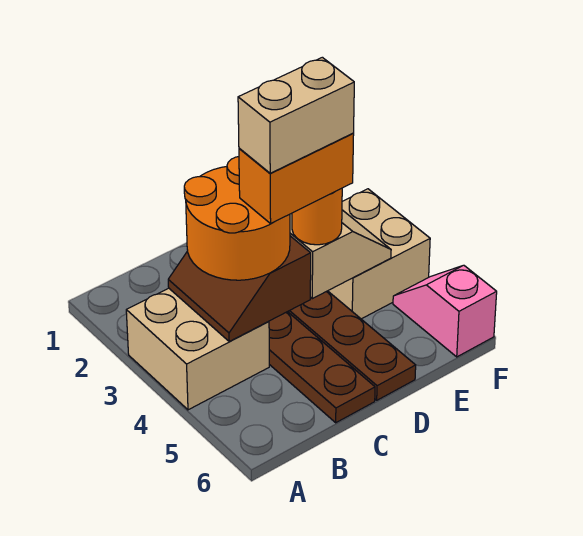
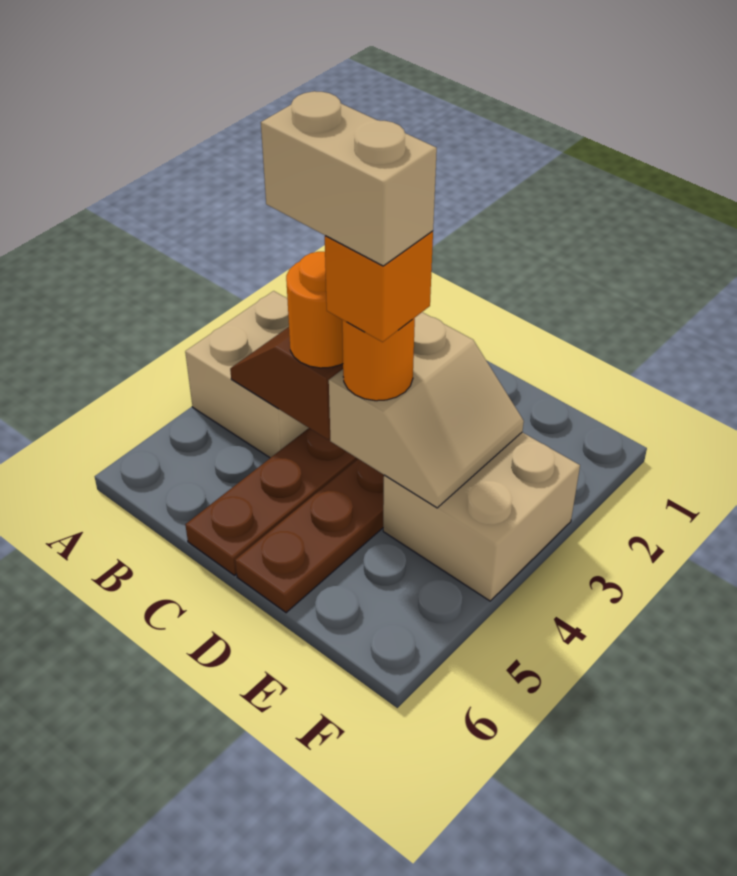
orange 2x2 round brick [184,157,290,280] -> orange 1x1 round brick [286,252,343,368]
orange 1x2 brick [239,133,354,223] -> orange 1x1 brick [325,231,433,342]
pink 1x2 slope [393,265,497,357] -> none

